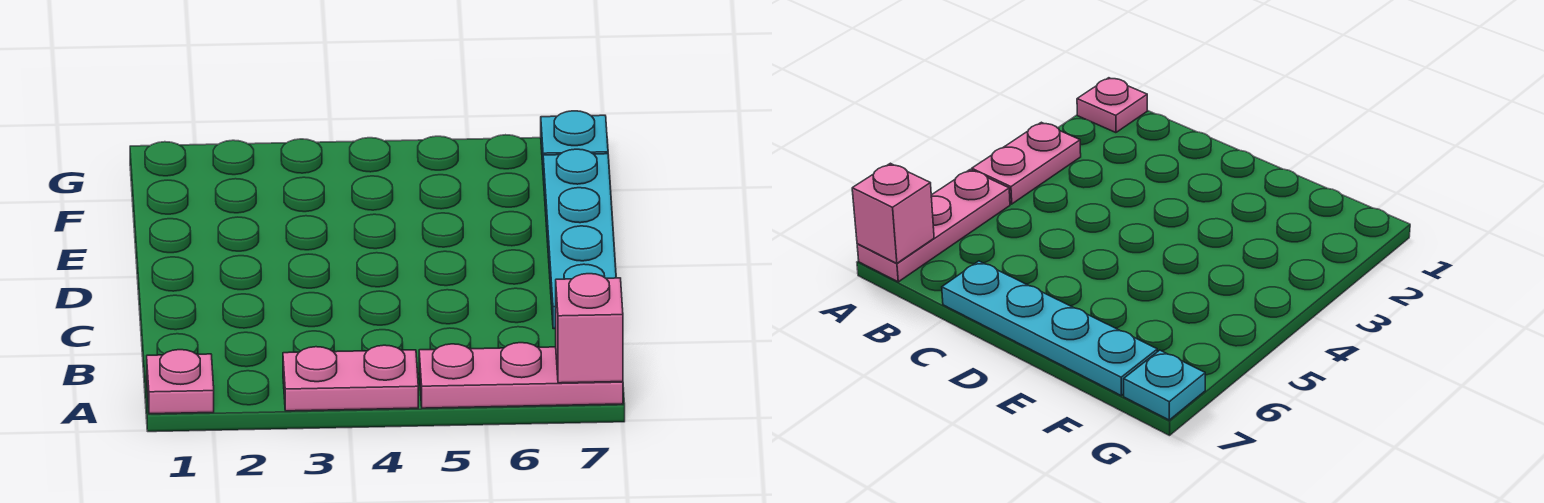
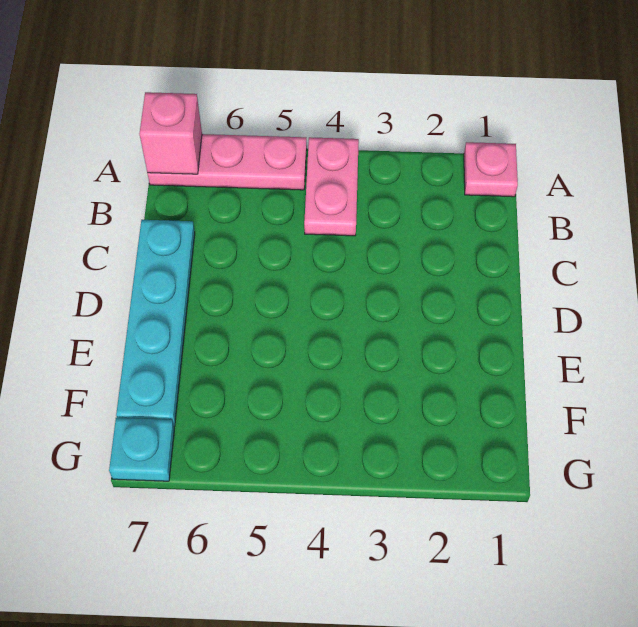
pink 1x2 plate [283,345,418,411] -> pink 1x2 plate turned to [304,137,359,236]

